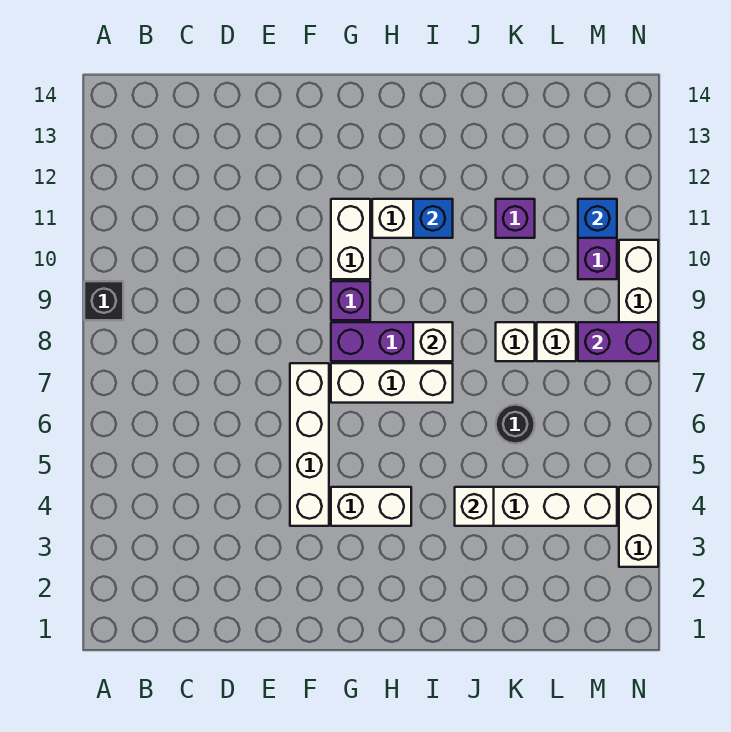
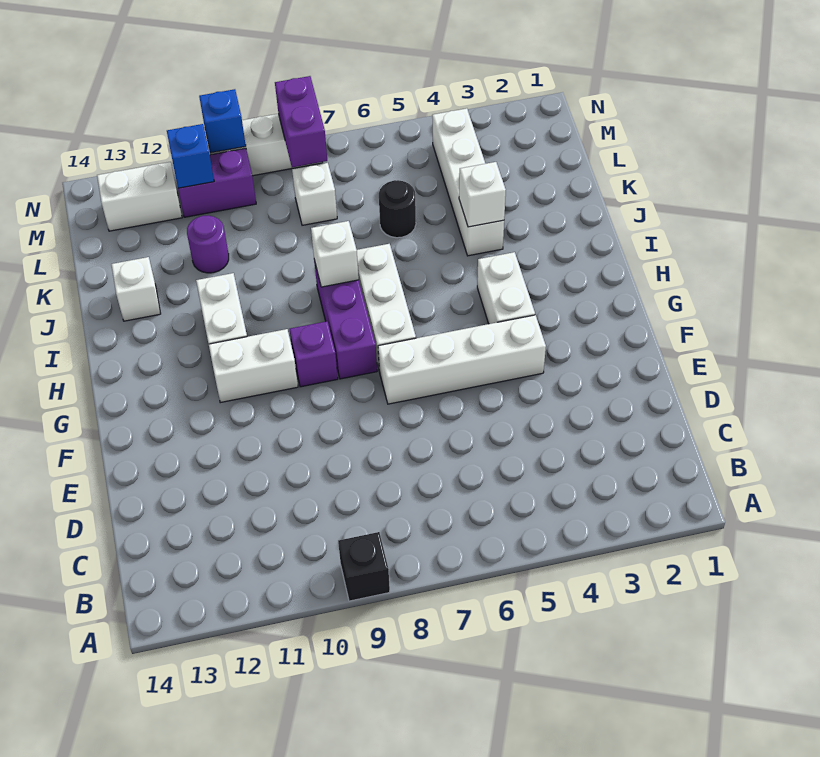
blue 1x1 brick [413,199,453,238] -> blue 1x1 brick moved to [199,89,246,153]
white 1x1 brick [496,322,535,361] -> white 1x1 brick moved to [111,257,161,321]
purple 1x1 brick [496,199,535,238] -> purple 1x1 round brick [187,215,229,273]
white 1x2 brick [619,487,658,567] -> white 1x2 brick moved to [97,162,182,231]

